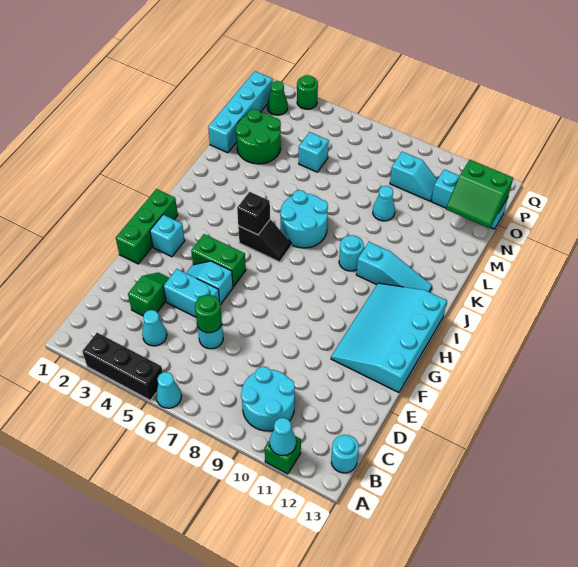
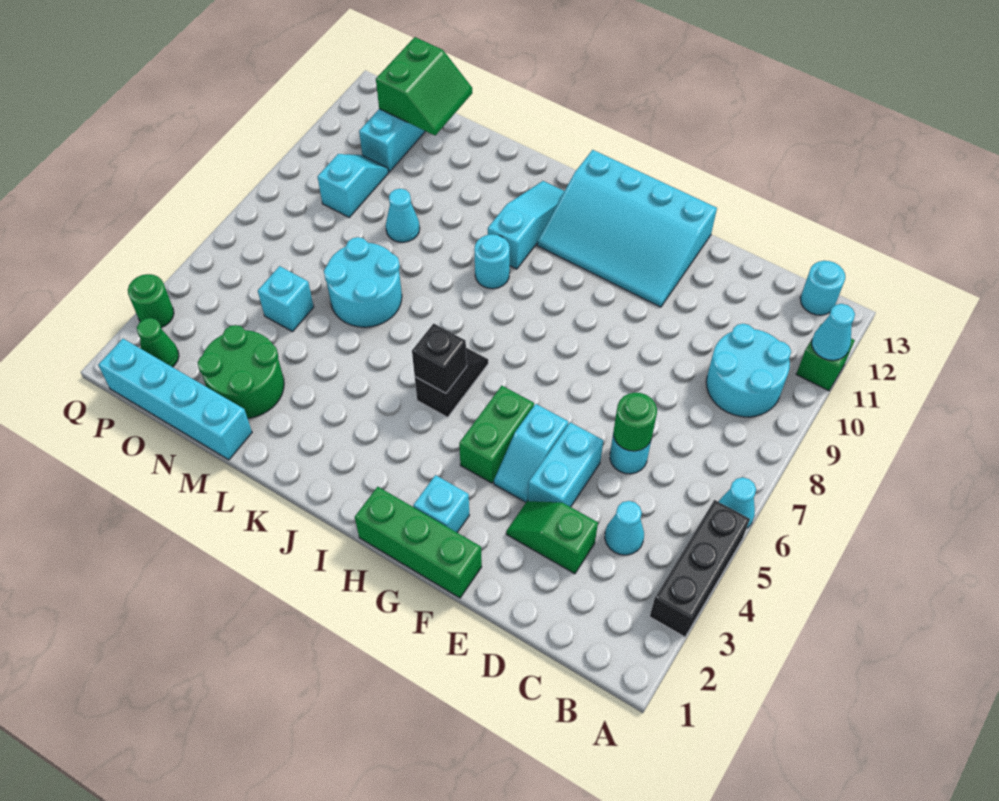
cyan 2x2 round brick [280,190,328,248] -> cyan 2x2 round brick moved to [324,237,402,327]

